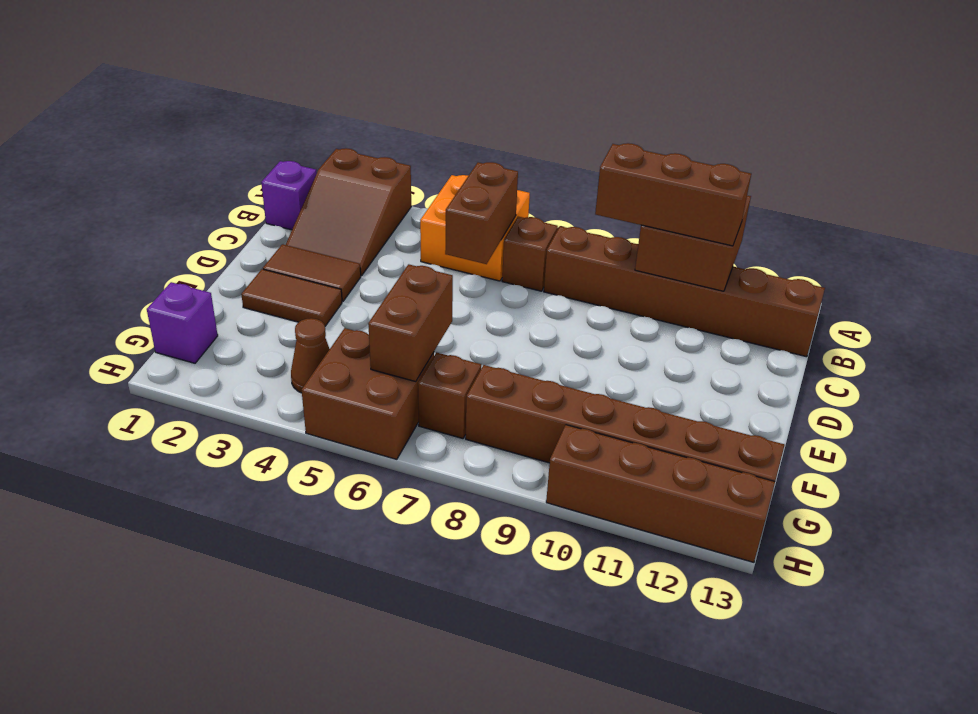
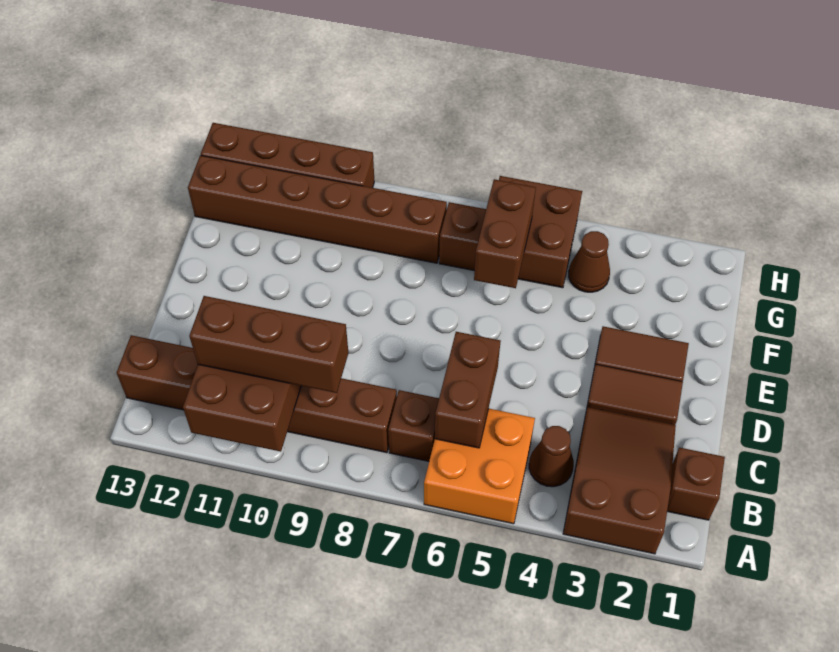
purple 1x1 brick [261,161,317,230] -> brown 1x1 brick [667,448,725,520]
none -> brown 1x1 cone [529,426,574,487]
purple 1x1 brick [147,282,218,363] -> none

